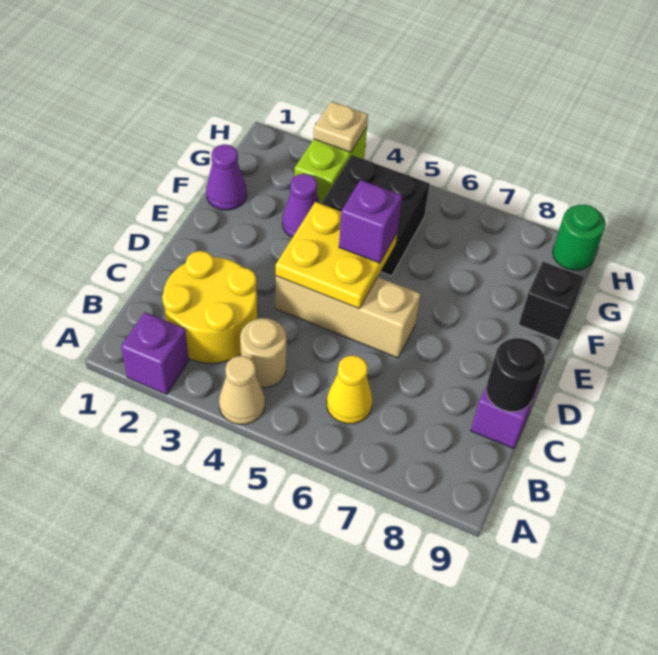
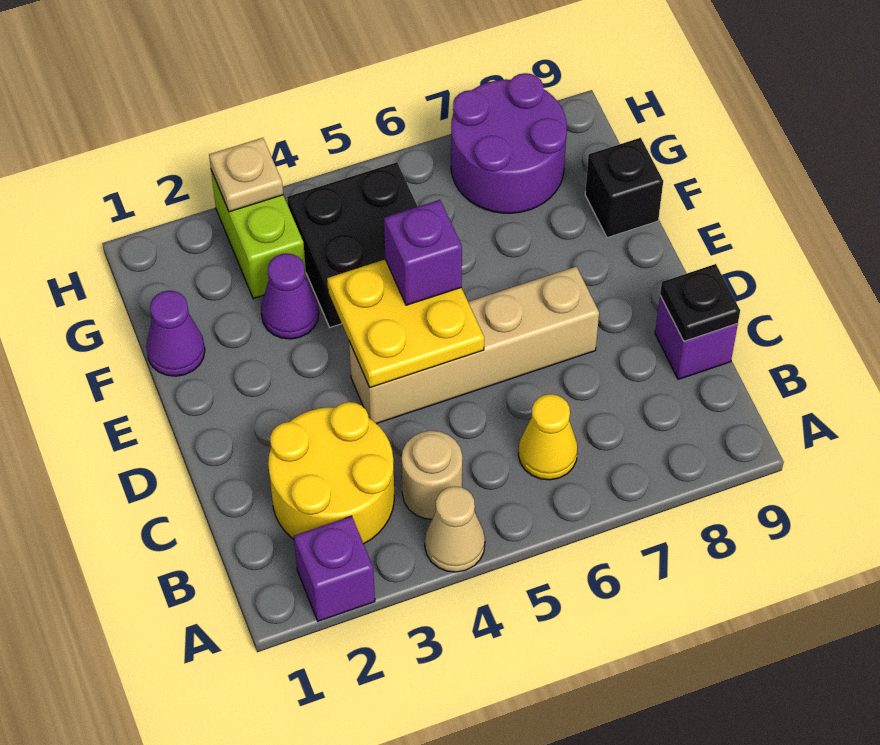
black 1x1 round brick [486,338,545,412] -> black 1x1 plate [660,264,740,341]
tan 1x3 brick [276,276,421,358] -> tan 1x4 brick [349,266,599,424]
none -> purple 2x2 round brick [451,73,567,213]
green 1x1 round brick [553,205,606,270] -> none

